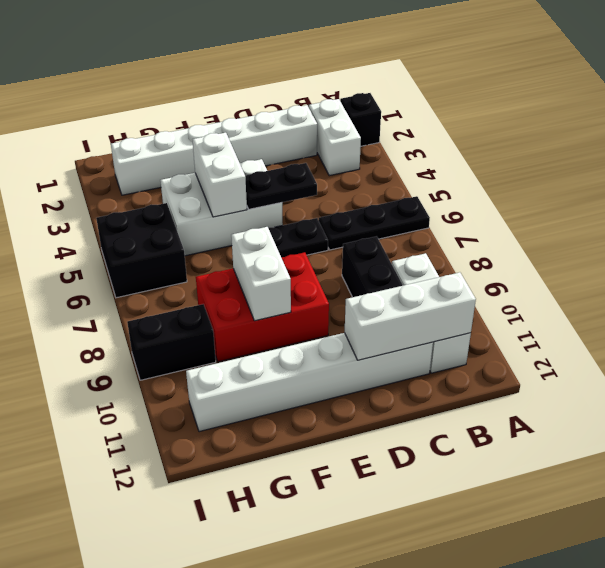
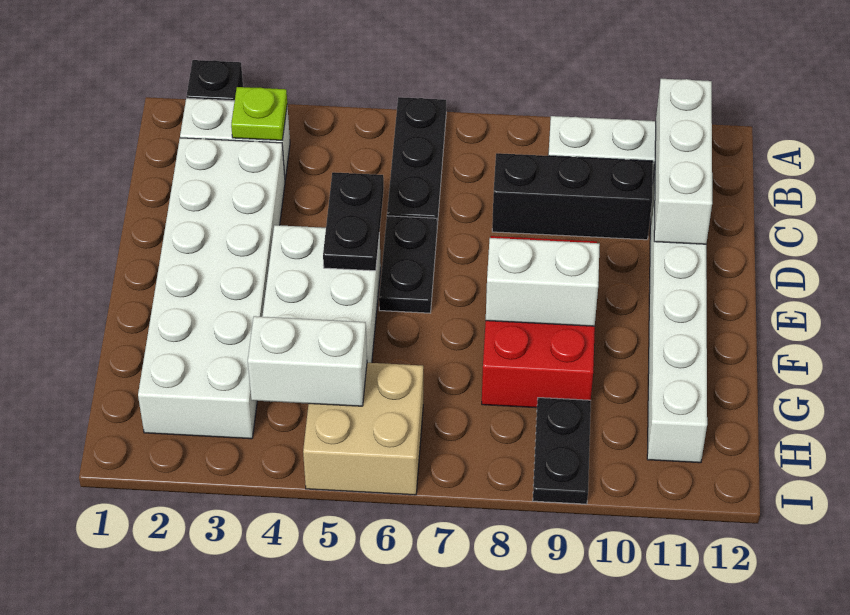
none -> lime 1x1 plate [231,87,287,140]
white 1x6 brick [111,105,317,195] -> white 2x6 brick [138,138,285,439]
white 1x2 brick [192,133,247,217] -> white 1x2 brick moved to [248,316,367,406]
black 2x2 brick [96,203,187,298] -> tan 2x2 brick [303,363,423,495]
black 1x2 brick [127,304,216,380] -> black 1x2 plate [533,398,591,504]

